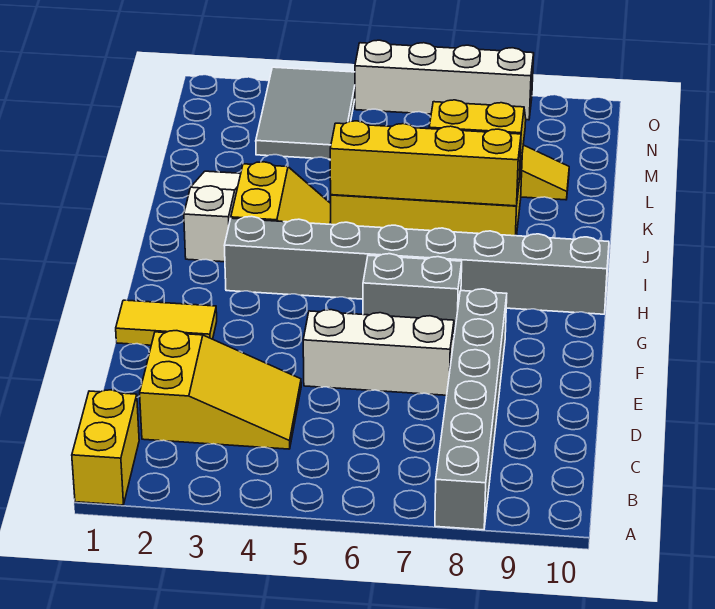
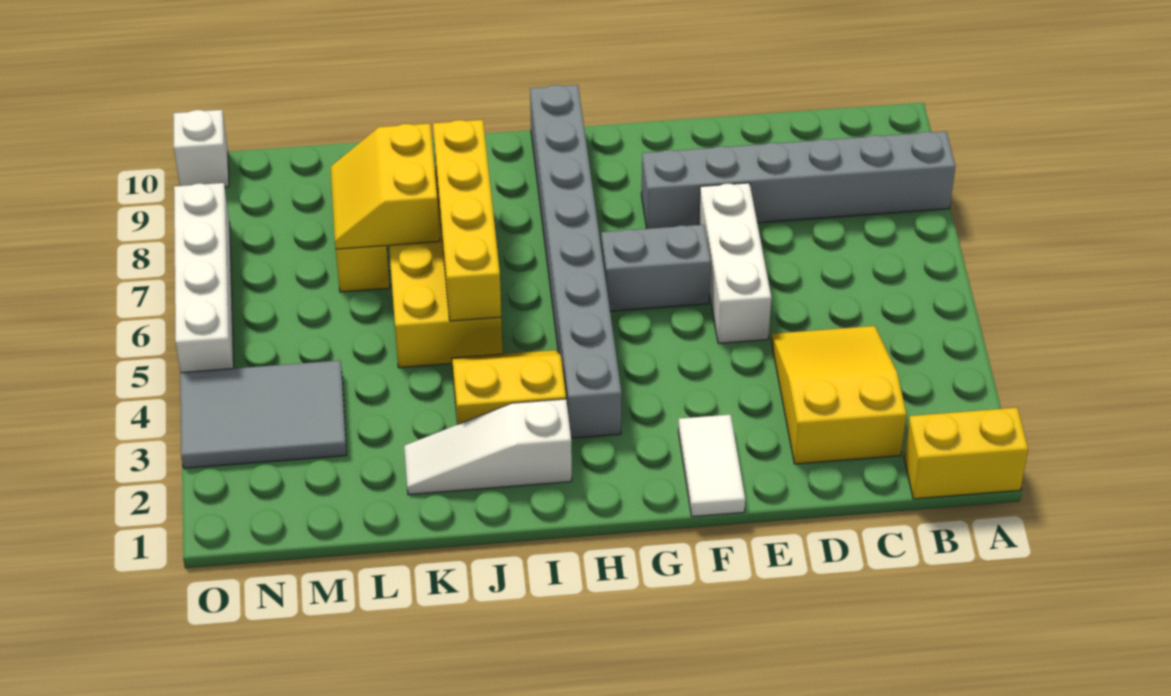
yellow 1x2 tile [116,300,217,345] -> white 1x2 tile [678,415,745,517]
grey 1x2 brick [363,254,462,335] -> grey 1x2 brick turned to [601,225,711,311]
none -> white 1x1 brick [173,110,229,187]

